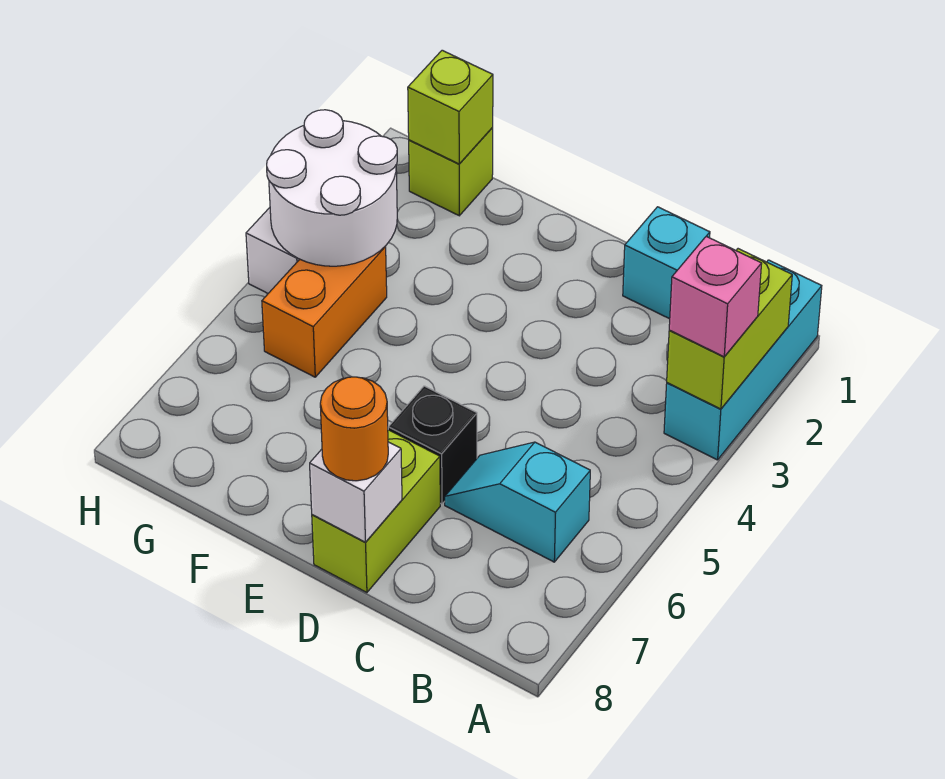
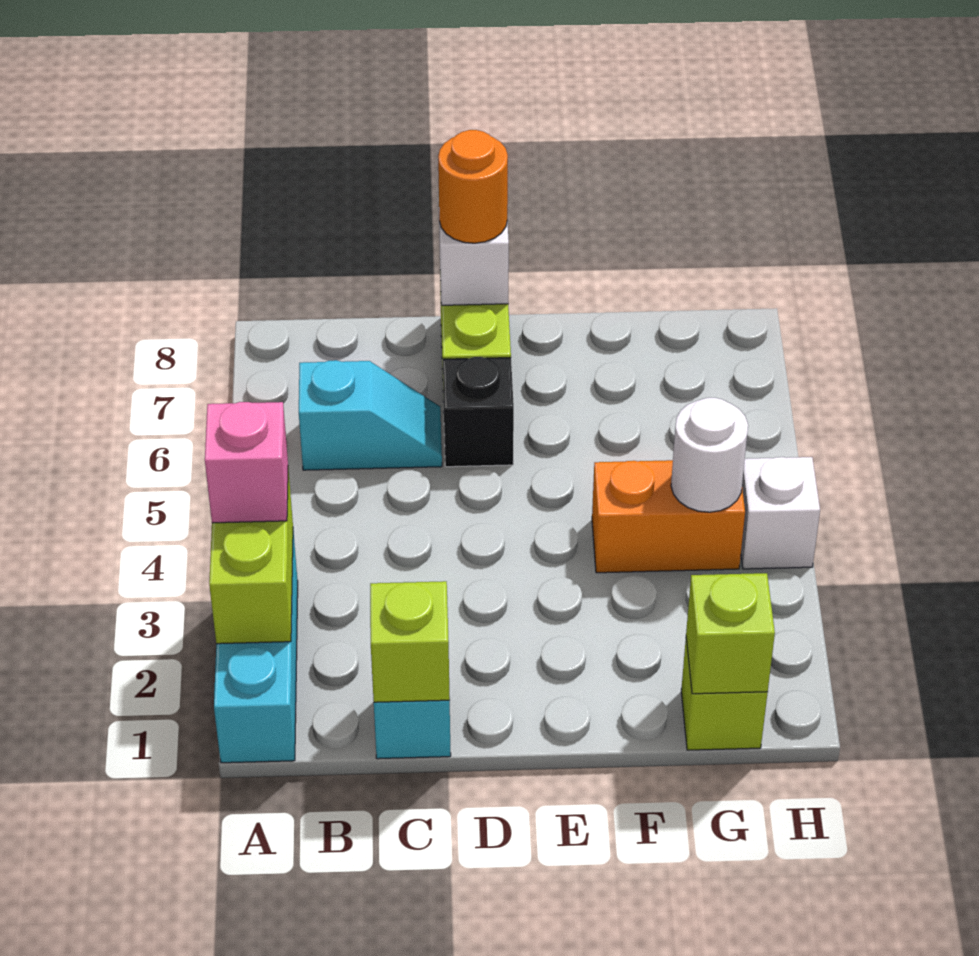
none -> lime 1x1 brick [370,581,450,702]
white 2x2 round brick [267,110,397,266] -> white 1x1 round brick [671,398,748,512]
orange 1x2 brick [262,247,387,377] -> orange 1x2 brick turned to [592,460,745,573]

